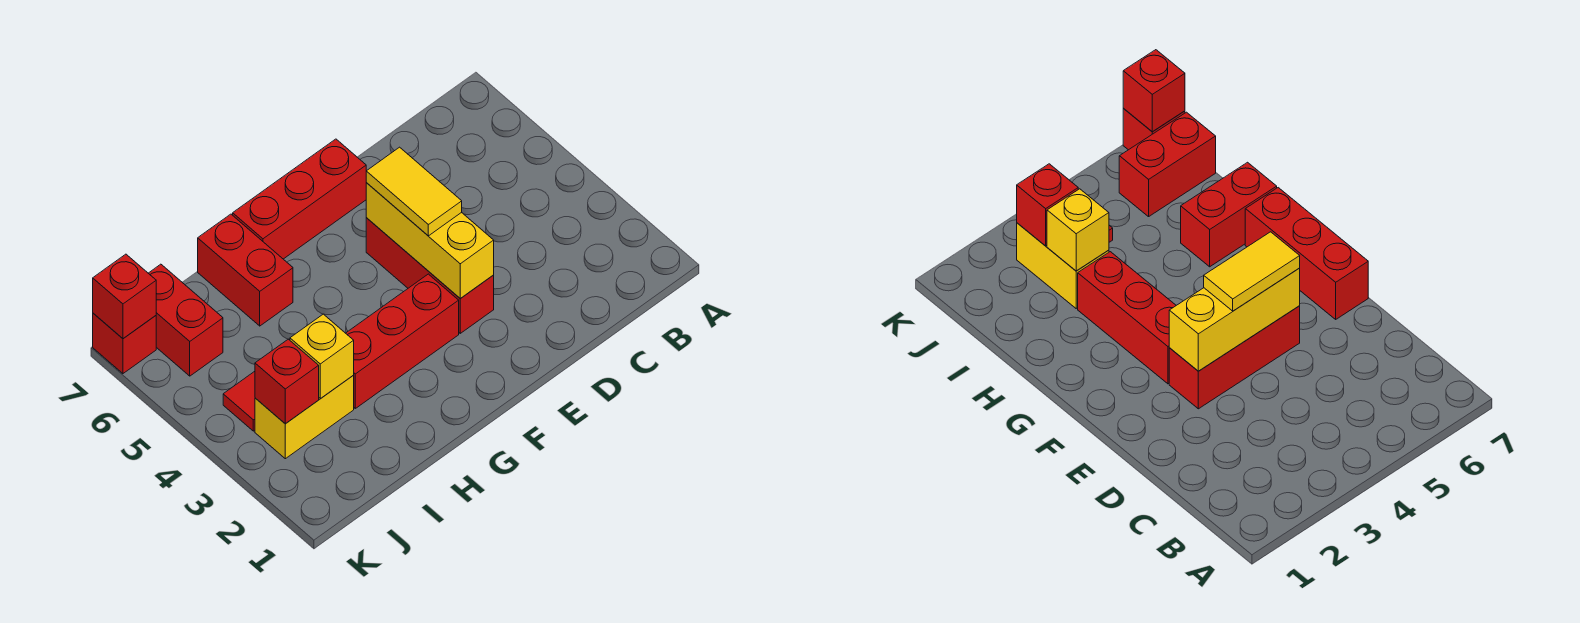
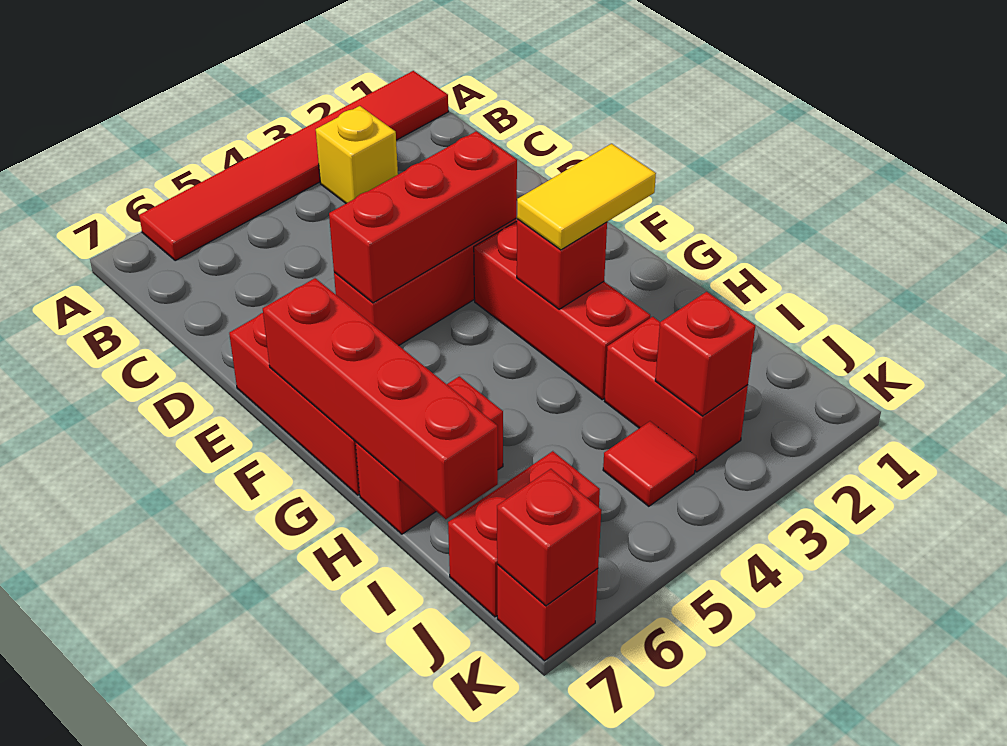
none -> red 1x6 tile [139,71,448,260]
yellow 1x3 brick [366,183,494,299] -> red 1x3 brick [329,131,517,303]
yellow 1x2 tile [366,147,462,236] -> yellow 1x2 tile moved to [517,144,656,250]
none -> red 1x4 brick [263,278,498,519]
none -> red 1x1 brick [517,219,607,309]
yellow 1x2 brick [255,376,354,459] -> red 1x2 brick [604,317,748,472]
yellow 1x1 brick [290,314,354,399] -> yellow 1x1 brick moved to [316,106,398,203]

